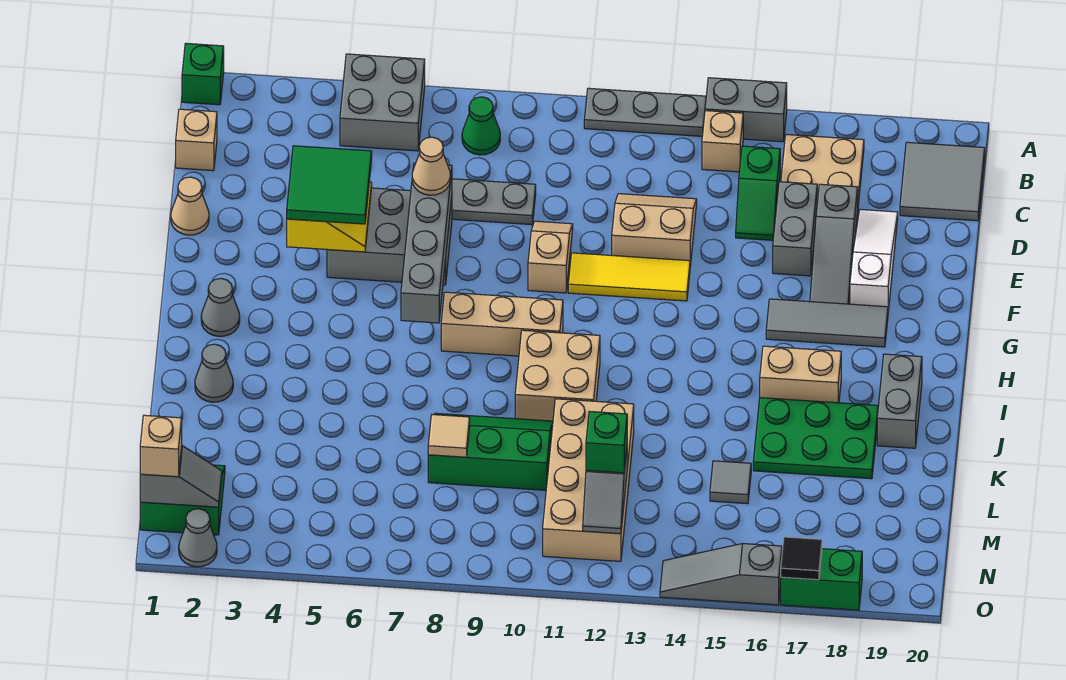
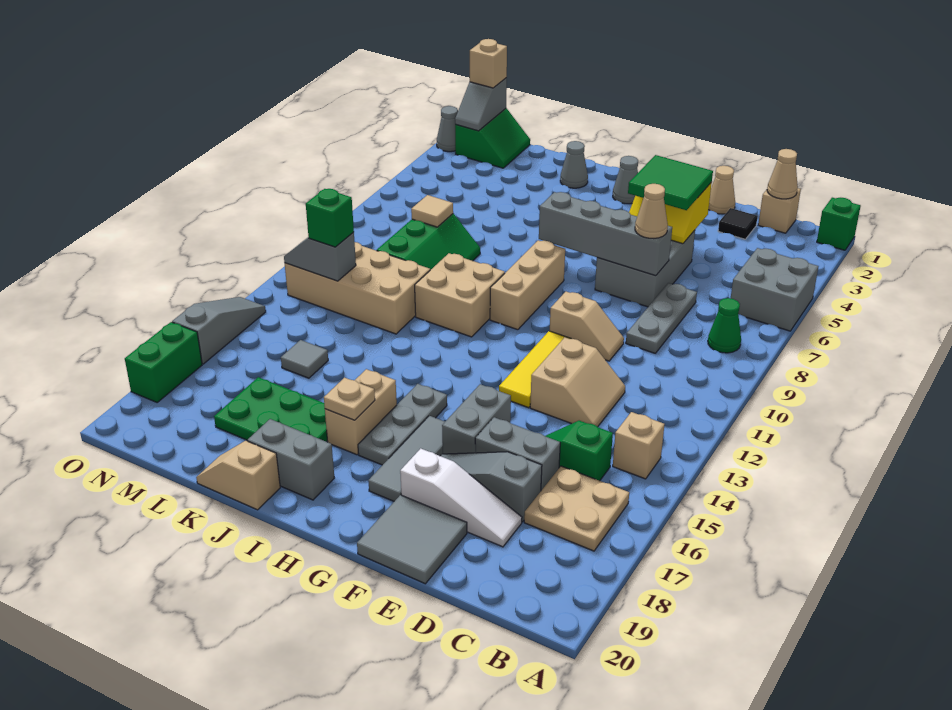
grey 1x3 plate [584,88,706,136] -> grey 1x3 plate moved to [358,384,447,465]
grey 1x2 brick [705,78,787,142] -> grey 1x2 brick moved to [442,384,511,454]
grey 2x2 tile [900,142,985,221] -> grey 2x2 tile moved to [357,495,467,584]
none -> tan 1x1 cone [767,149,798,199]
none -> tan 1x1 plate [324,378,375,420]
green 2x3 plate [753,398,878,479] -> green 2x3 plate turned to [214,377,327,442]
none -> tan 1x2 slope [196,441,280,510]
black 1x1 tile [781,537,822,580] -> black 1x1 tile moved to [718,208,758,239]

